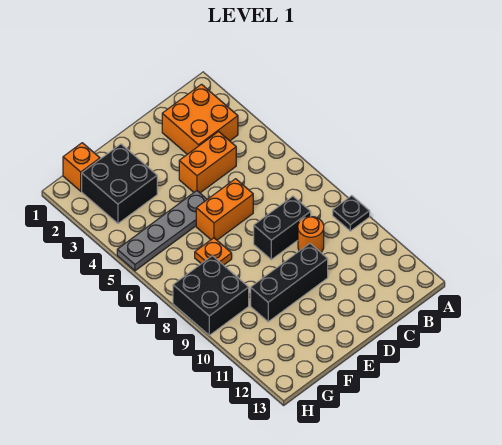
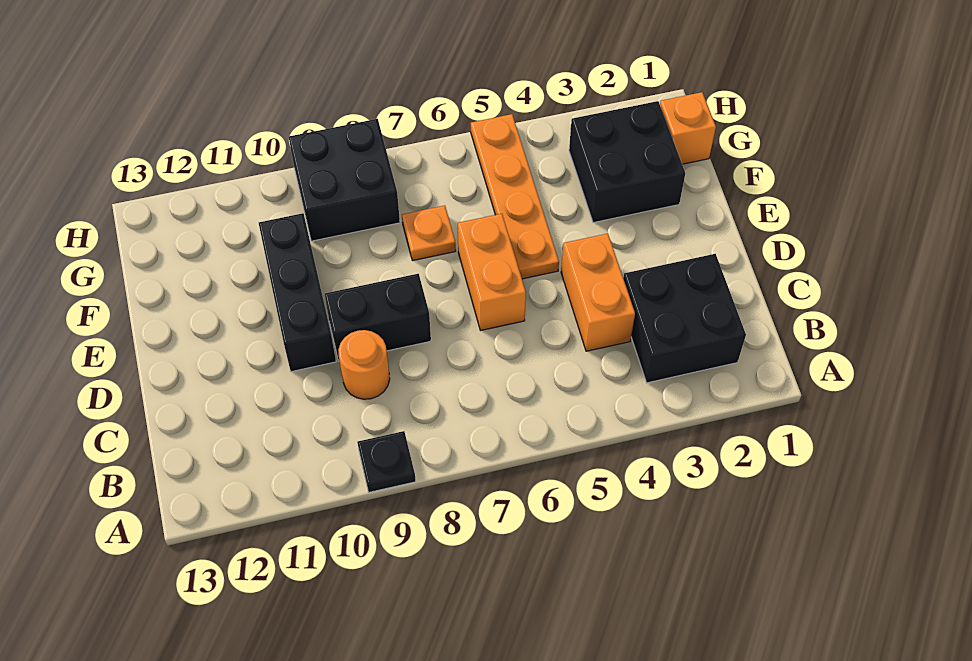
orange 2x2 brick [162,84,238,154] -> black 2x2 brick [623,254,746,383]
black 1x2 brick [254,196,311,260] -> black 1x2 brick turned to [325,274,431,361]
grey 1x4 plate [117,191,207,271] -> orange 1x4 plate [471,114,559,279]

